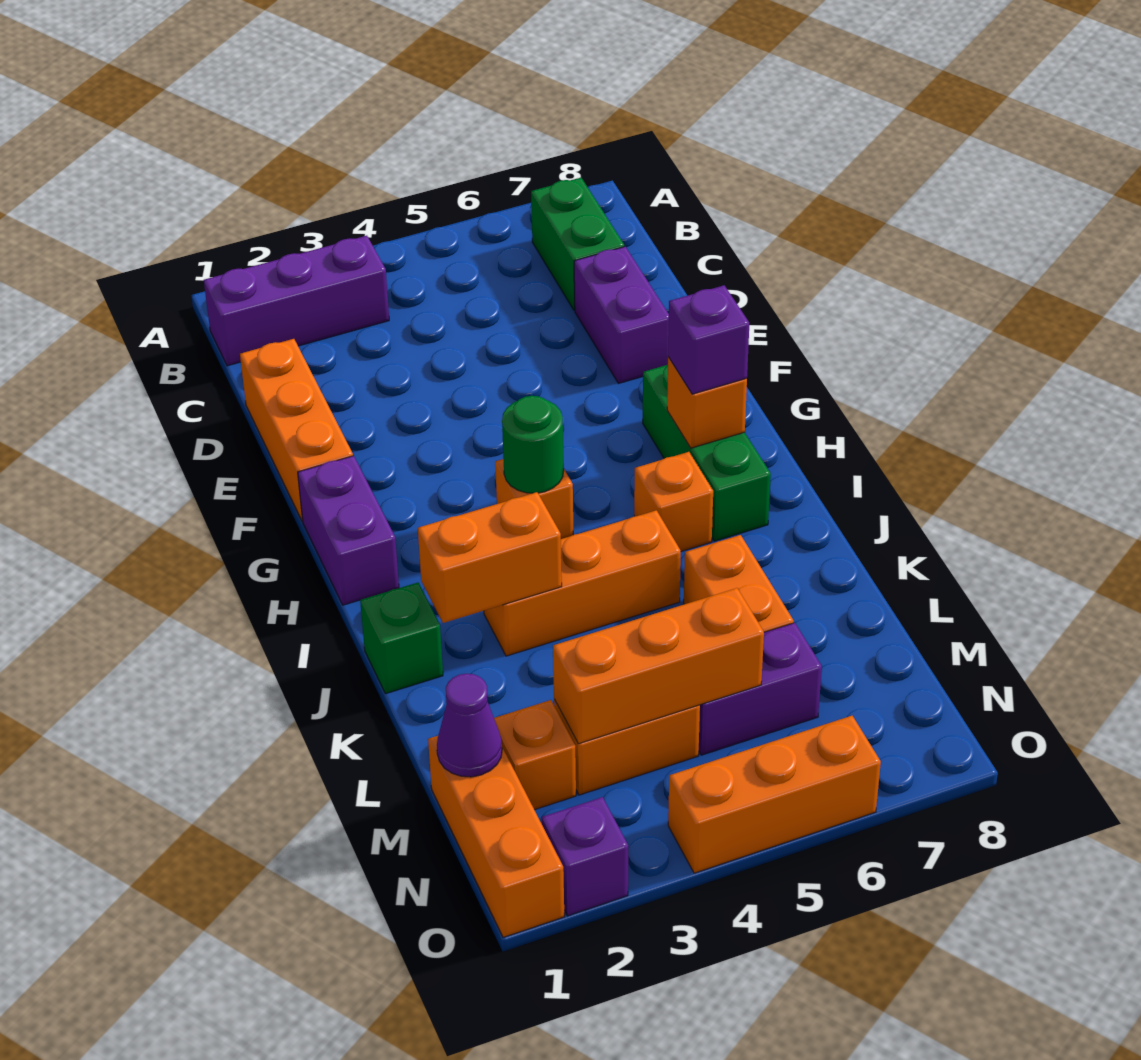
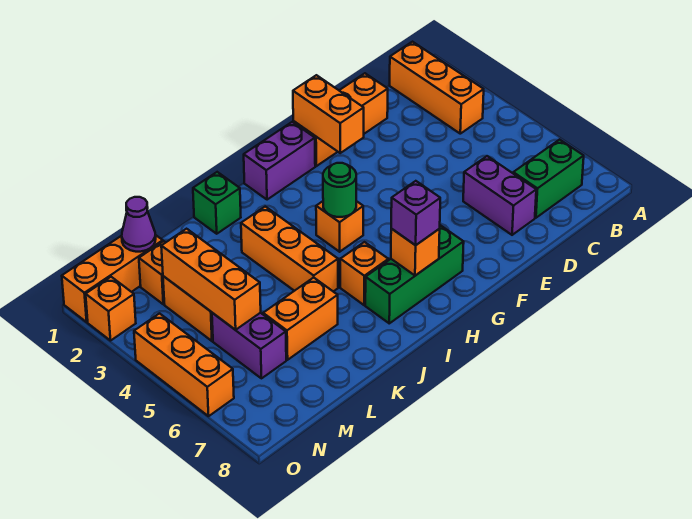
purple 1x3 brick [204,236,389,366] -> orange 1x3 brick [390,42,484,134]
purple 1x2 brick [574,247,669,384] -> purple 1x2 brick turned to [463,156,536,235]
orange 1x2 brick [418,492,562,623] -> orange 1x2 brick moved to [293,75,364,153]
purple 1x1 brick [542,797,628,916] -> orange 1x1 brick [86,277,136,341]

